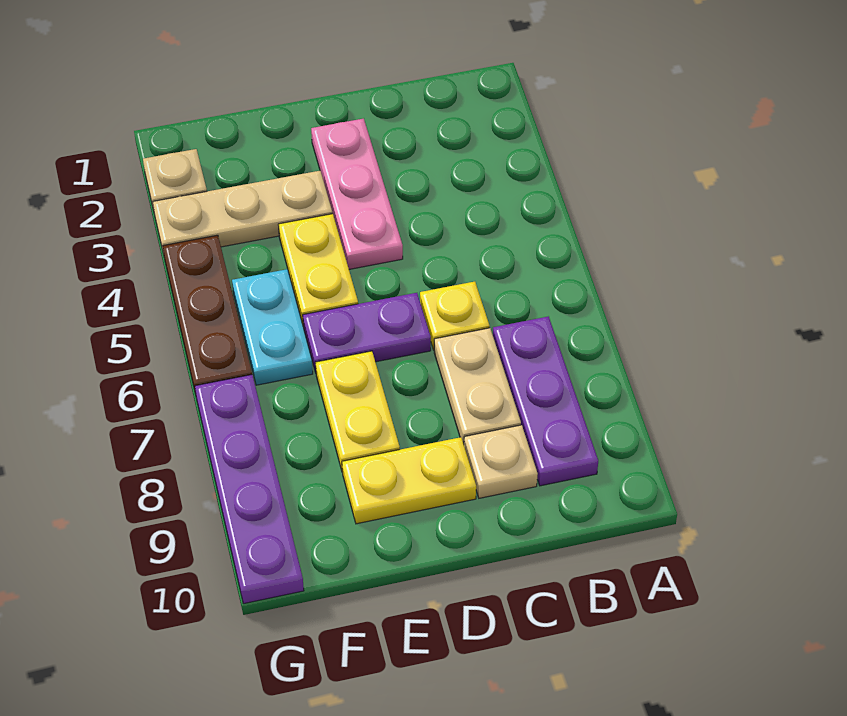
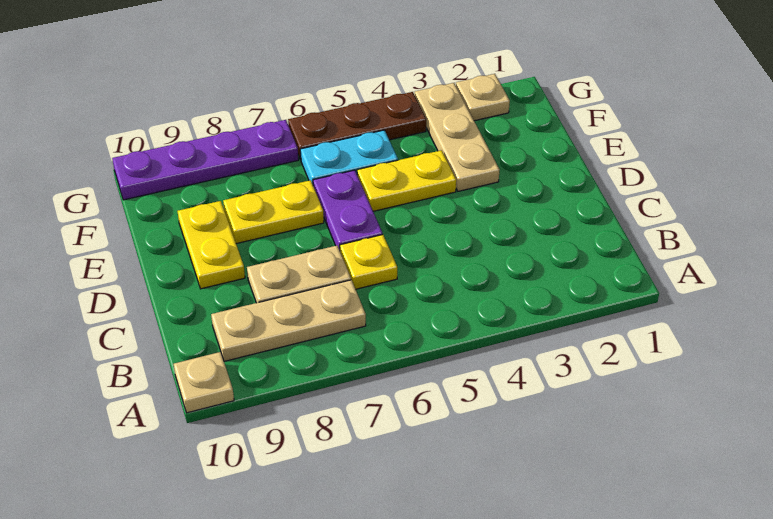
purple 1x3 plate [493,316,598,486] -> tan 1x3 plate [211,280,366,361]
tan 1x1 plate [464,425,538,498] -> tan 1x1 plate moved to [174,352,234,413]
pink 1x3 plate [311,119,403,269] -> none

